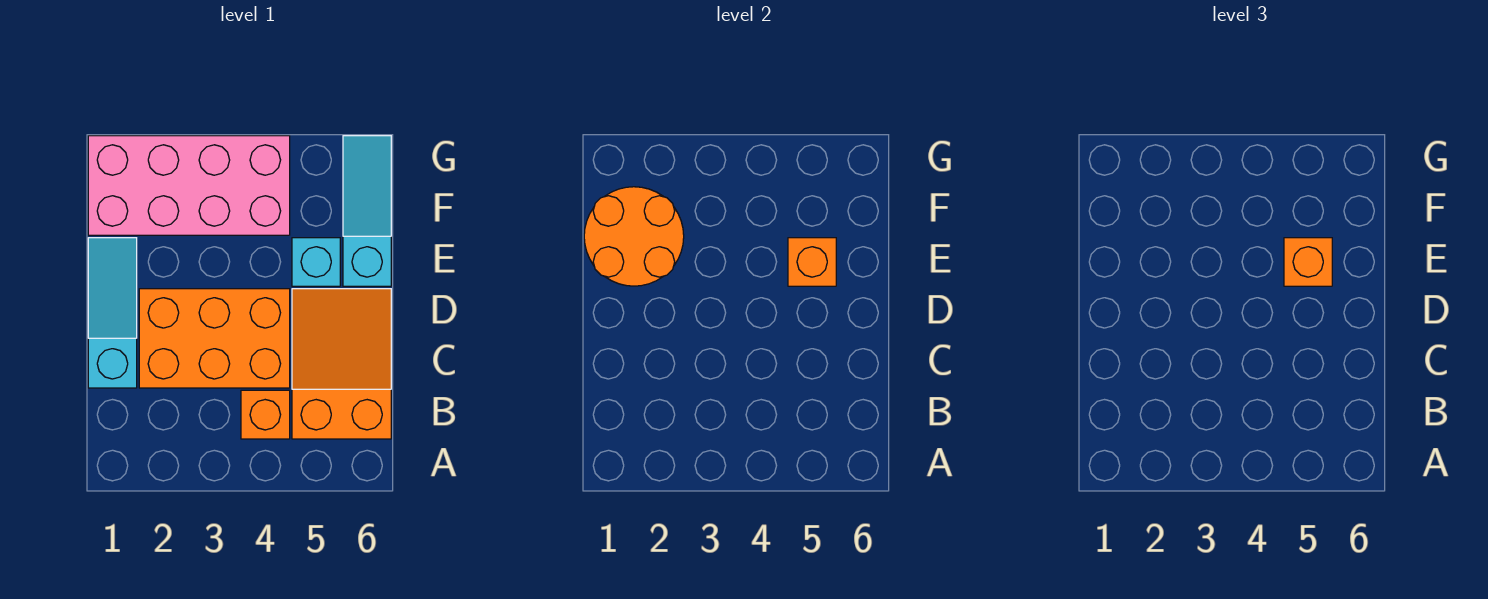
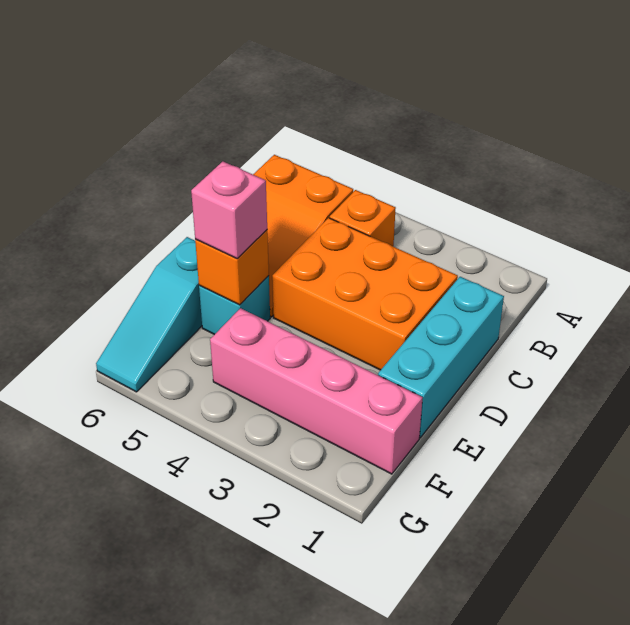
cyan 1x3 slope [88,238,137,388] -> cyan 1x3 brick [378,277,504,438]
orange 2x2 round brick [584,187,684,286] -> none
orange 1x1 brick [1284,238,1332,286] -> pink 1x1 brick [191,161,267,258]
pink 2x4 brick [88,136,290,235] -> pink 1x4 brick [210,308,423,474]

